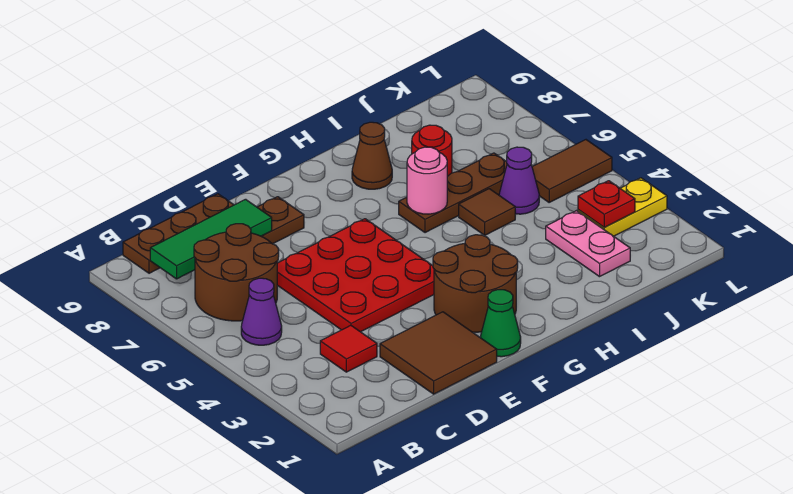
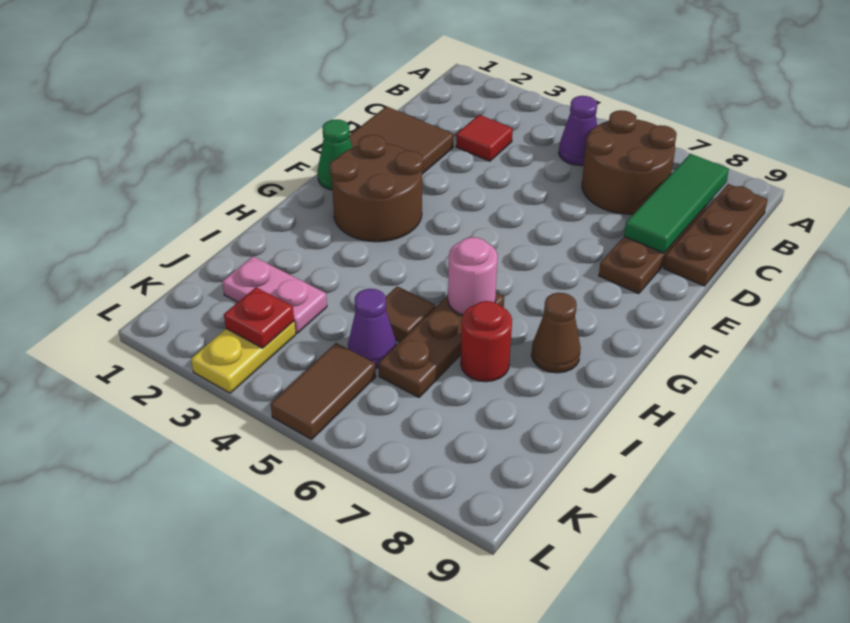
red 3x3 plate [277,219,434,332] -> none

